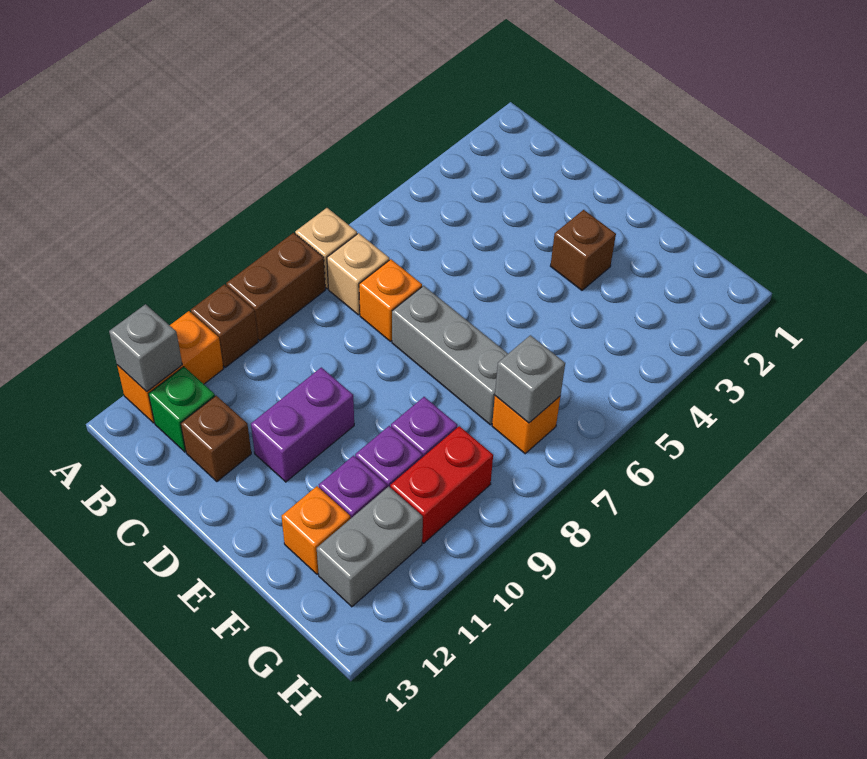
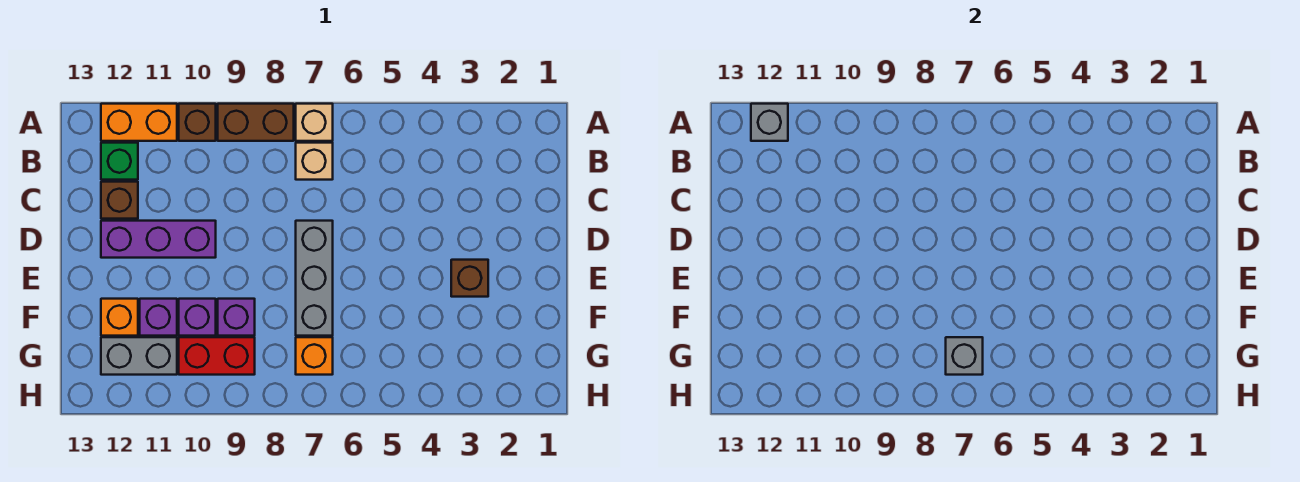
orange 1x1 brick [359,259,422,341] -> none
purple 1x2 brick [251,367,354,482] -> purple 1x3 brick [101,221,216,258]

